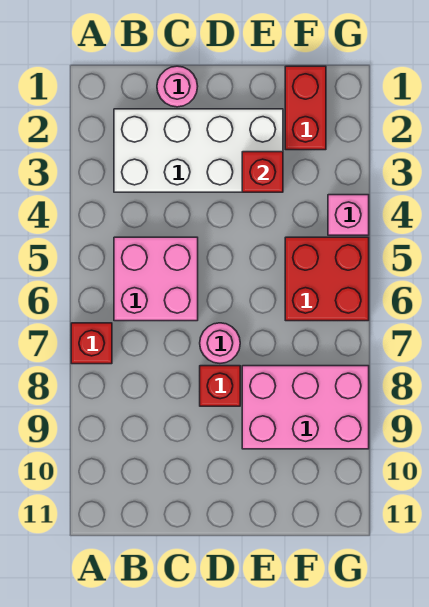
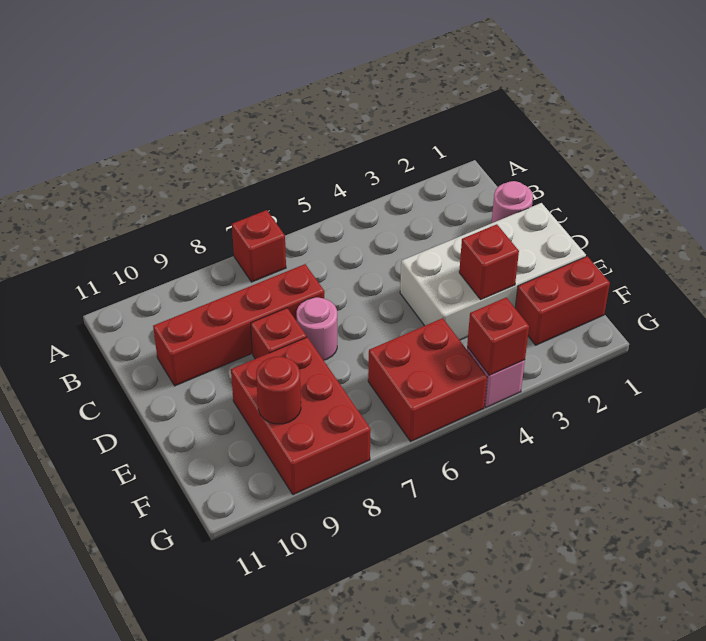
white 2x4 brick [114,109,283,192] -> white 2x4 brick turned to [400,203,586,340]
pink 2x2 brick [114,237,198,321] -> none
none -> red 1x4 brick [153,264,324,386]
pink 2x3 brick [242,366,369,449] -> red 2x3 brick [231,337,371,495]
none -> red 1x1 round brick [256,357,301,424]
none -> red 1x1 brick [467,298,529,375]

